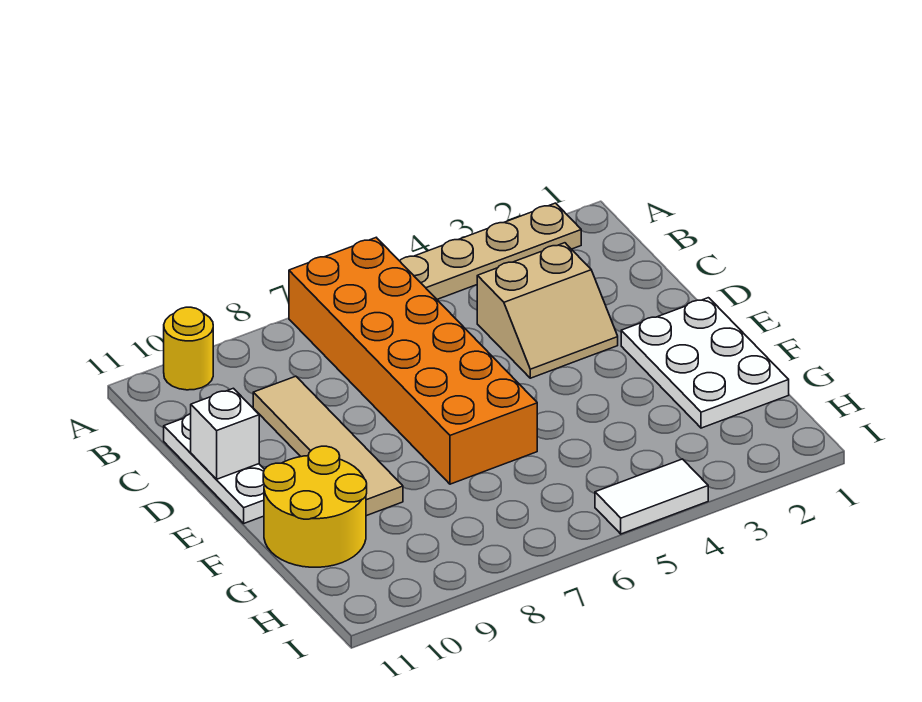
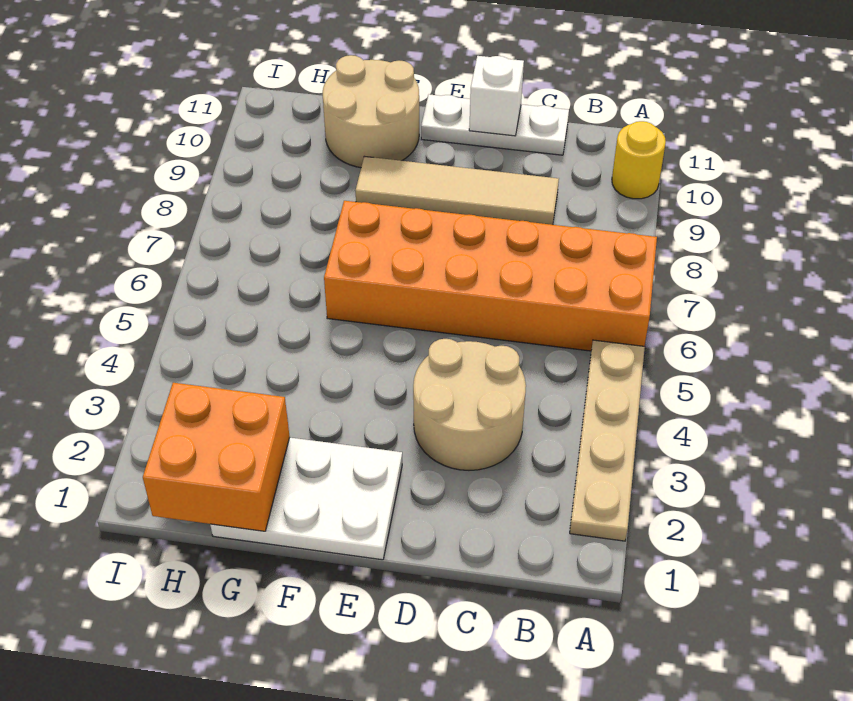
tan 2x2 slope [477,243,618,378] -> tan 2x2 round brick [413,339,526,470]
yellow 2x2 round brick [263,446,367,567] -> tan 2x2 round brick [323,55,419,168]
none -> orange 2x2 brick [143,383,290,531]
white 1x2 tile [595,459,708,534] -> none

